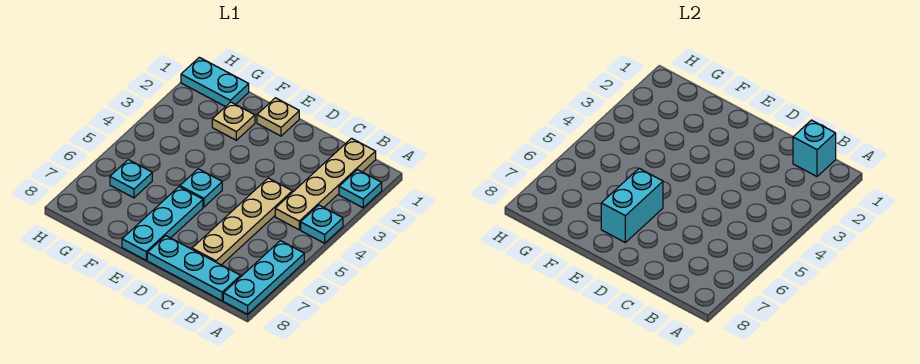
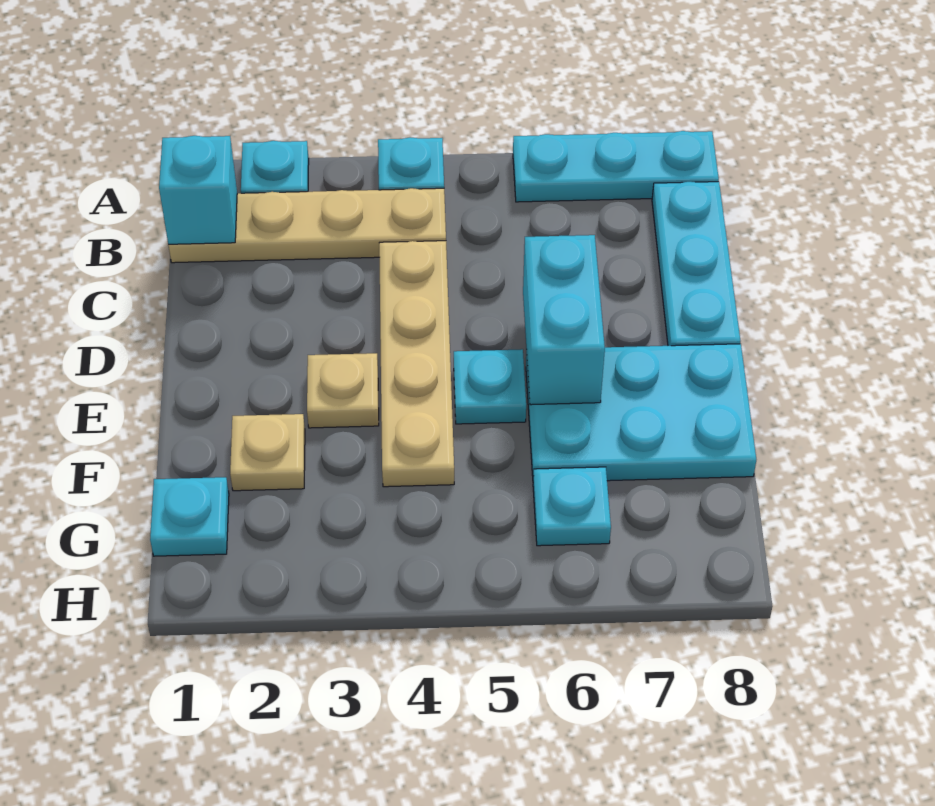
tan 1x4 plate [192,178,292,265] -> tan 1x4 plate turned to [379,241,454,487]
tan 1x1 plate [257,98,299,136] -> tan 1x1 plate moved to [307,353,379,428]
cyan 1x3 plate [122,187,203,260] -> cyan 2x3 plate [526,344,756,481]
cyan 1x2 brick [601,169,663,242] -> cyan 1x2 brick turned to [523,235,605,405]
cyan 1x2 plate [181,57,249,107] -> cyan 1x1 plate [150,477,229,556]

